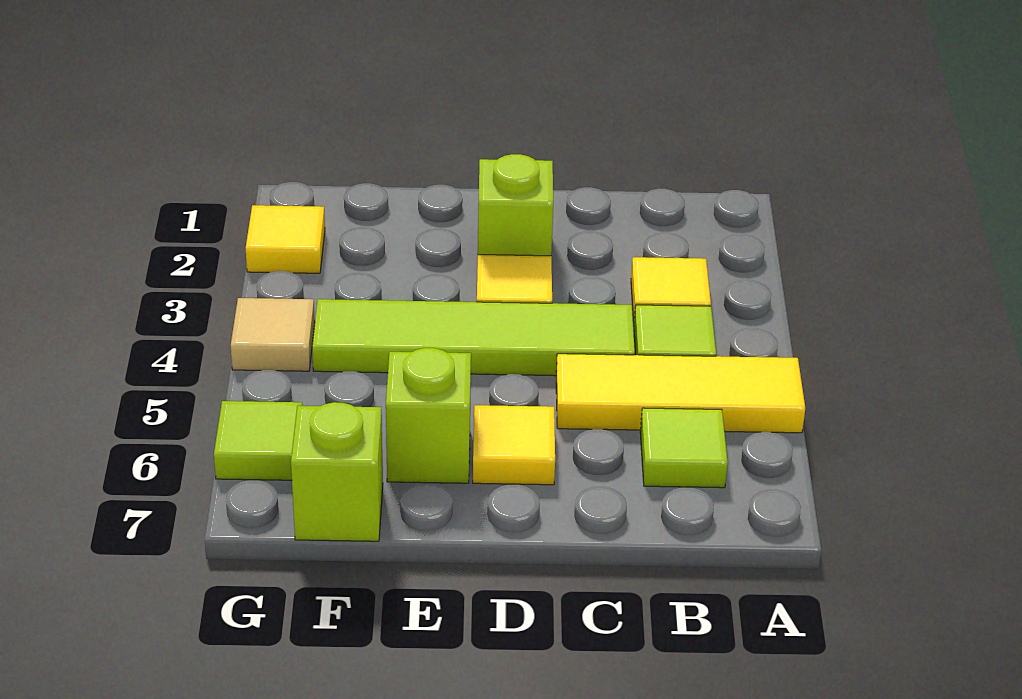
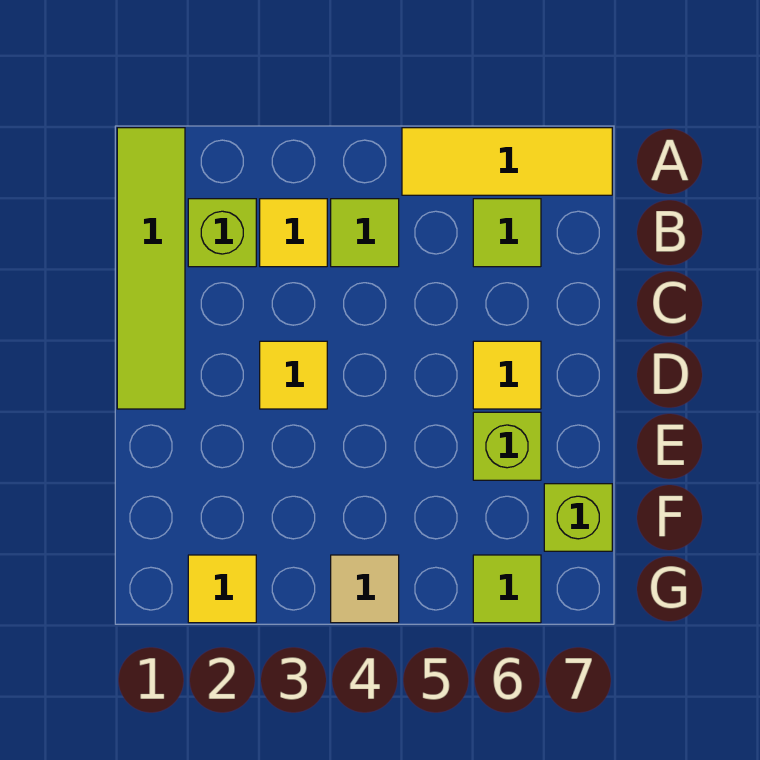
yellow 1x3 tile [556,354,805,433] -> yellow 1x3 tile turned to [402,128,612,195]
lime 1x4 tile [312,299,635,376] -> lime 1x4 tile moved to [117,128,185,409]
lime 1x1 brick [478,154,553,256] -> lime 1x1 brick moved to [188,199,256,267]

